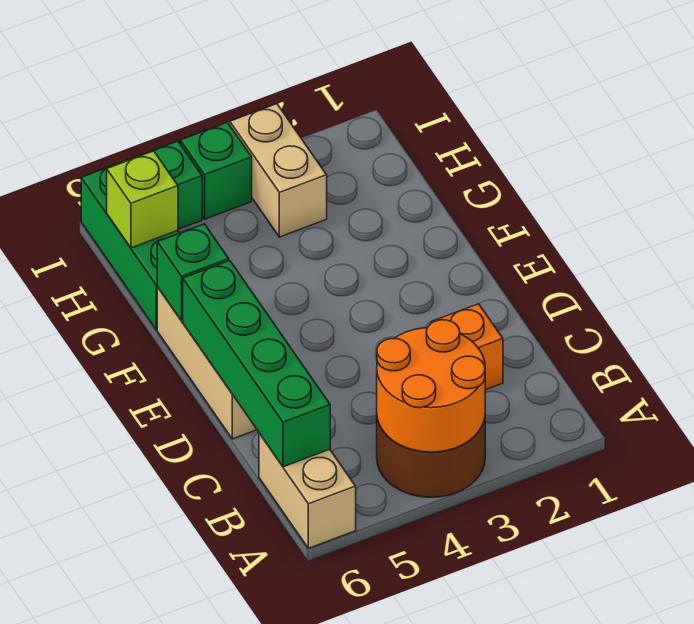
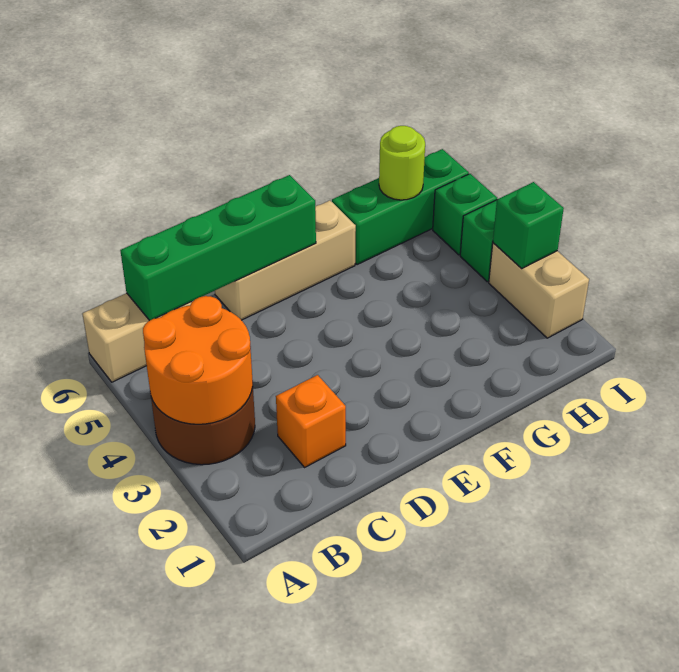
green 1x1 brick [157,224,229,321] -> green 1x1 brick moved to [493,182,564,269]
tan 1x2 brick [230,104,327,237] -> tan 1x2 brick turned to [489,243,589,338]
lime 1x1 brick [107,151,178,248] -> lime 1x1 round brick [379,126,425,200]

